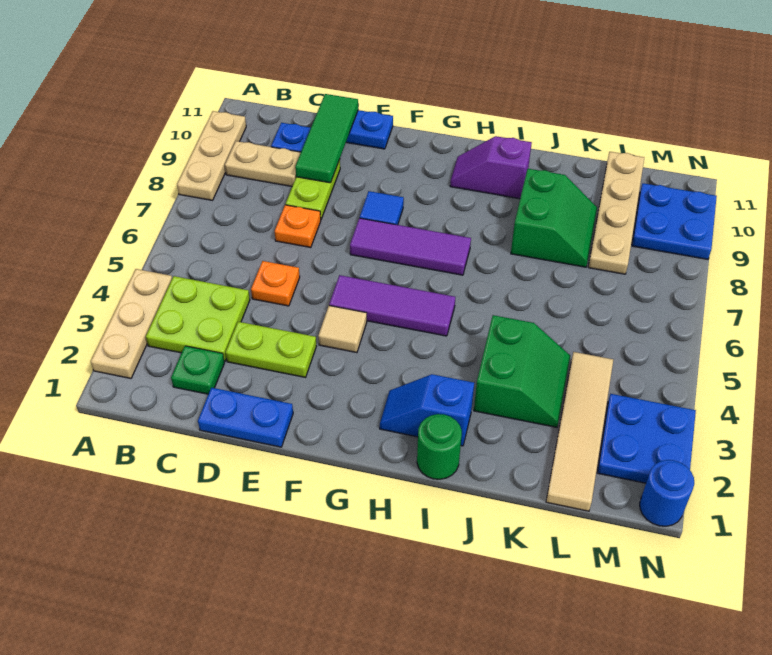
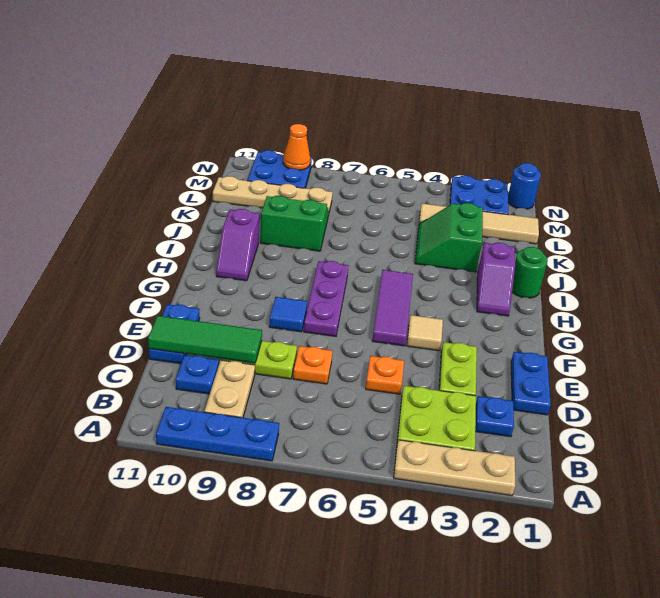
tan 1x3 plate [177,111,246,200] -> blue 1x3 plate [156,407,279,461]
green 1x1 plate [171,346,224,394] -> blue 1x1 plate [475,396,514,437]
purple 1x3 tile [350,218,471,275] -> purple 1x3 plate [304,261,349,336]
blue 1x2 slope [380,374,474,446] -> purple 1x2 slope [477,243,515,316]
green 2x2 slope [474,315,570,427] -> green 2x2 slope turned to [415,203,483,272]
none -> orange 1x1 cone [283,124,310,170]

